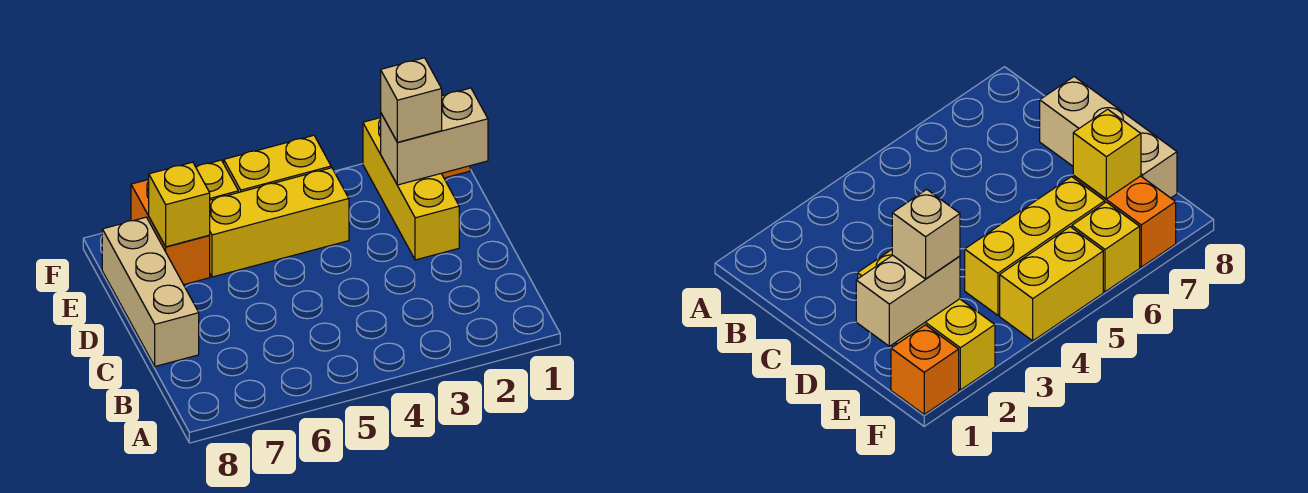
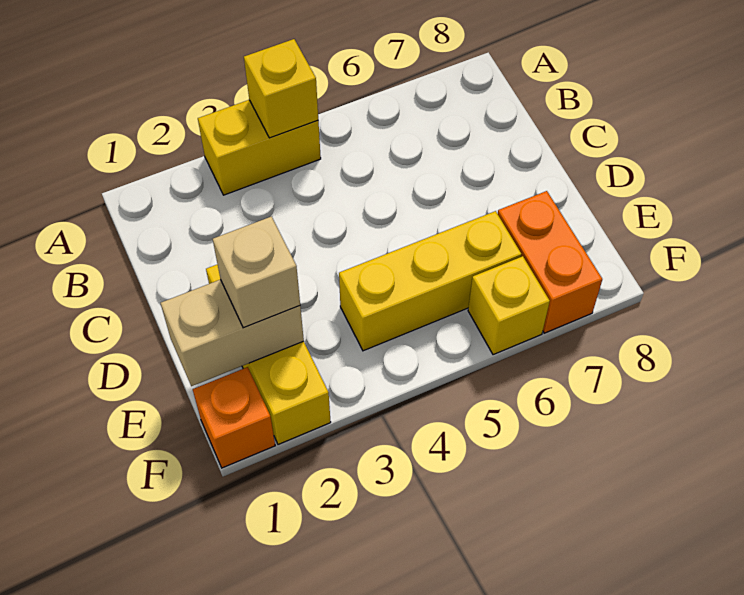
tan 1x3 brick [102,217,199,366] -> none
yellow 1x1 brick [149,162,210,247] -> yellow 1x1 brick moved to [244,39,318,138]
yellow 1x2 brick [224,135,331,192] -> yellow 1x2 brick moved to [198,100,321,195]

